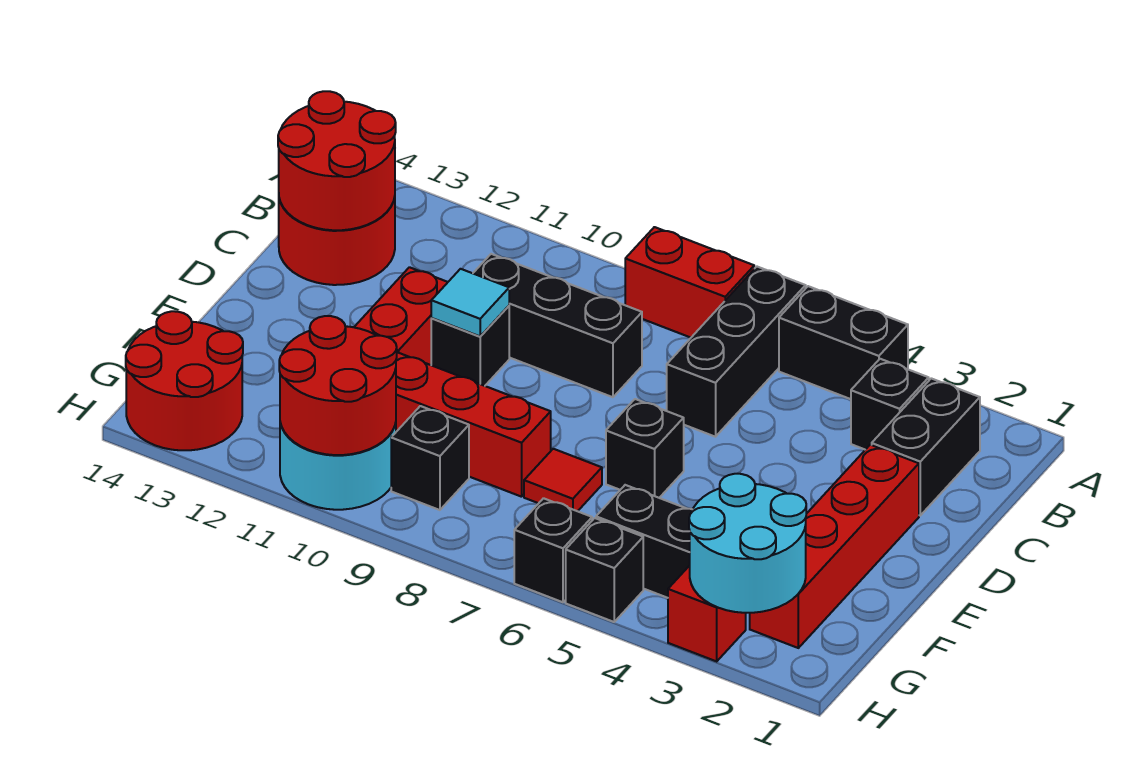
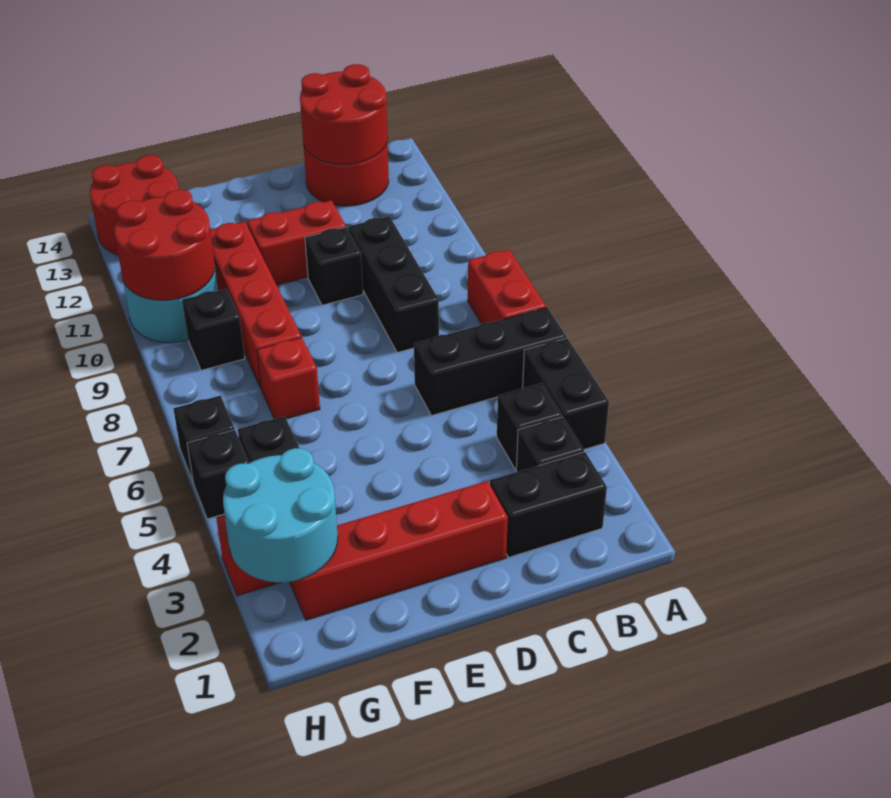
cyan 1x1 tile [431,269,509,336] -> none
black 1x1 brick [606,399,684,498] -> black 1x1 brick moved to [497,383,562,470]
red 1x1 tile [524,449,602,511] -> red 1x1 brick [257,337,320,419]

